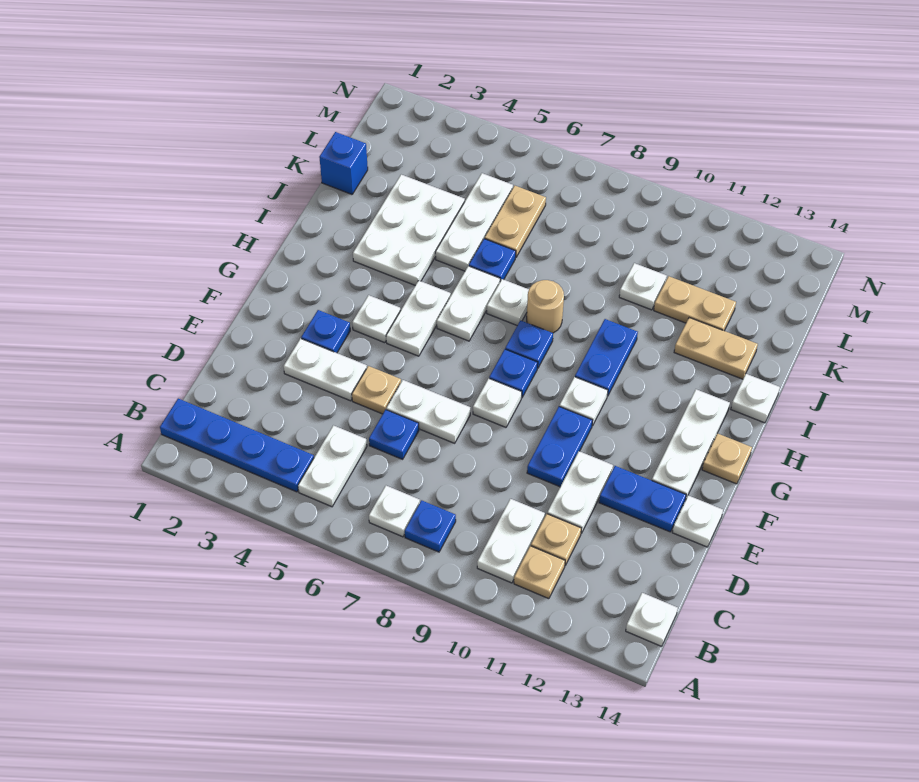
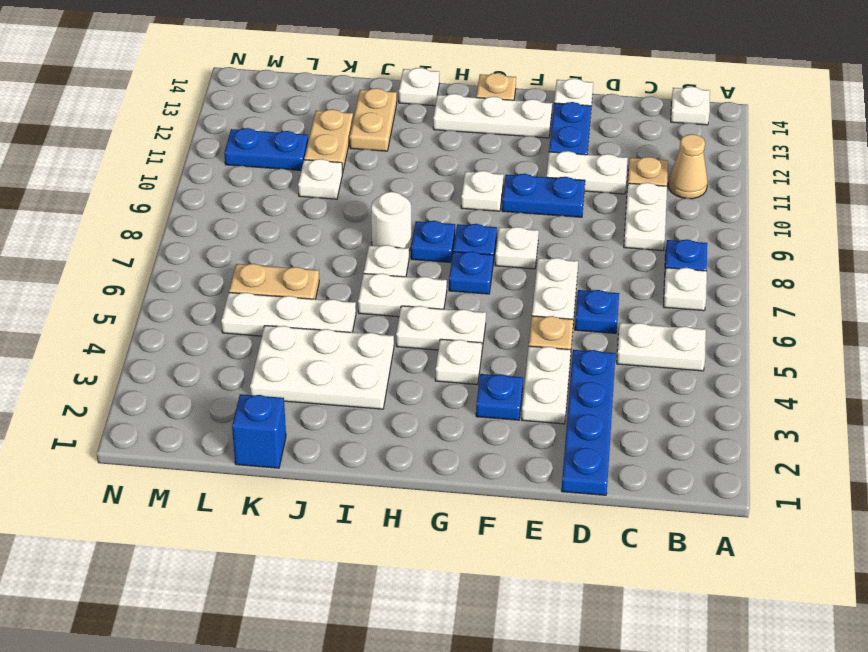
blue 1x4 plate [160,399,314,492] -> blue 1x4 plate moved to [562,350,616,495]
white 1x2 plate [477,499,545,583] -> white 1x2 plate turned to [624,183,667,251]
tan 1x1 plate [514,546,565,599] -> tan 1x1 cone [668,134,708,199]
blue 1x2 plate [575,319,638,396] -> blue 1x2 plate moved to [224,128,308,170]
tan 1x1 round brick [527,280,564,333] -> white 1x1 round brick [371,192,411,250]
blue 1x1 plate [469,239,516,281] -> blue 1x1 plate moved to [449,251,493,294]

